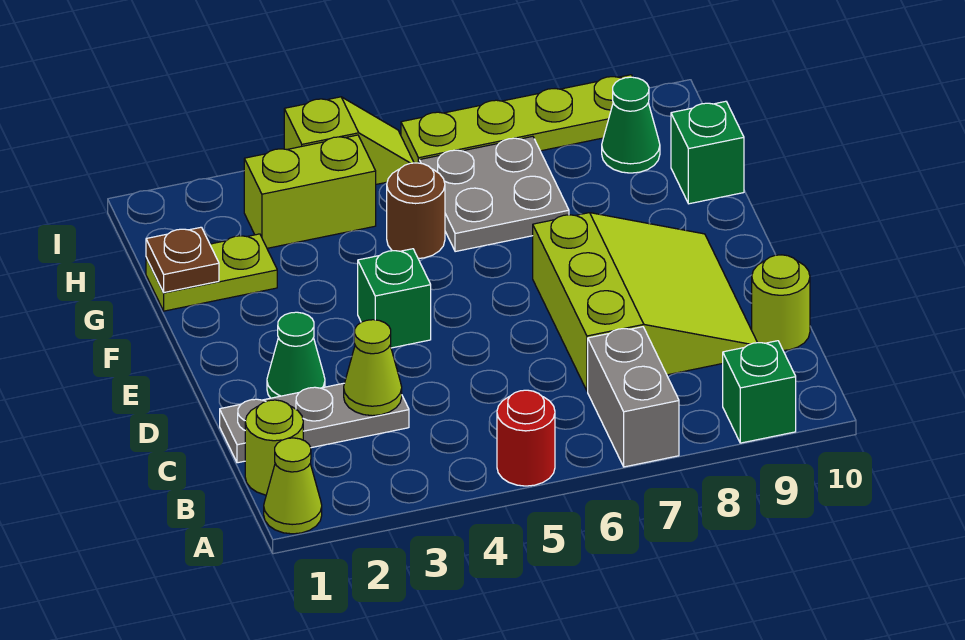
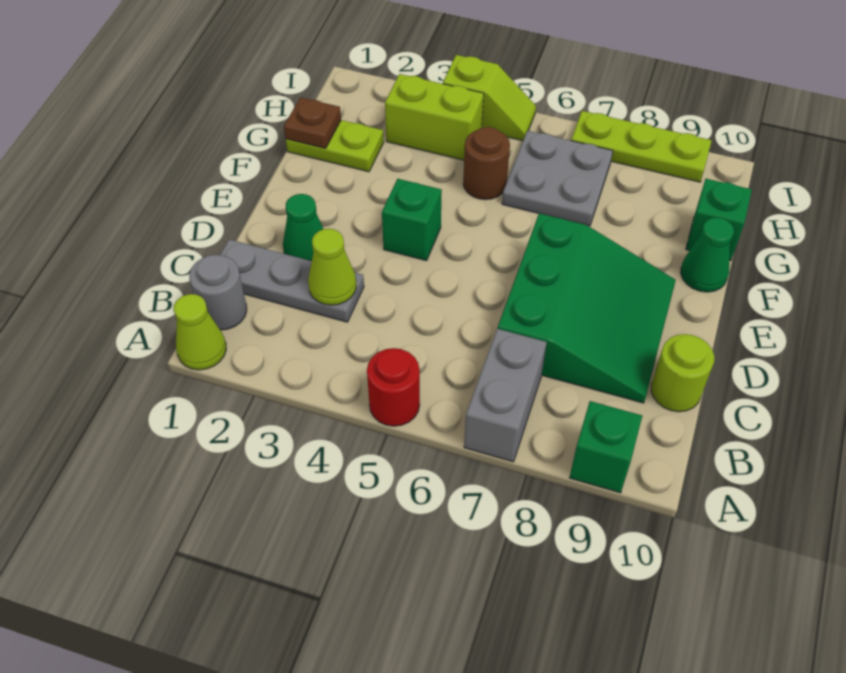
lime 1x1 round brick [245,400,303,495] -> grey 1x1 round brick [189,255,247,330]
lime 3x3 slope [533,213,757,391] -> green 3x3 slope [498,213,676,403]
green 1x1 cone [602,77,660,173] -> green 1x1 cone moved to [681,218,734,292]
lime 1x4 plate [401,75,632,163] -> lime 1x3 plate [571,111,712,182]

